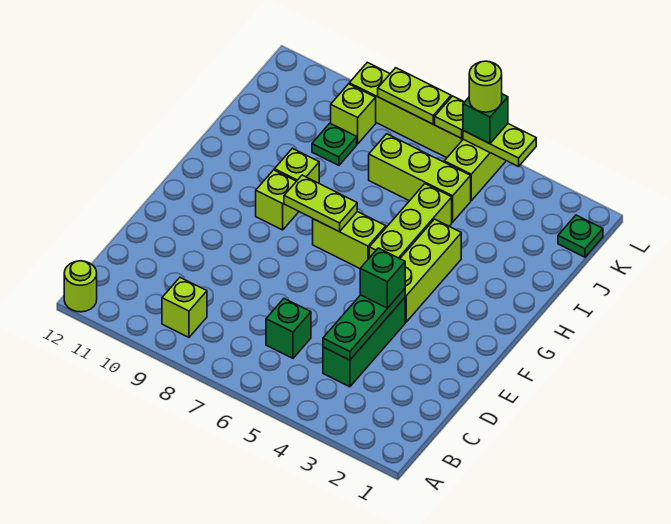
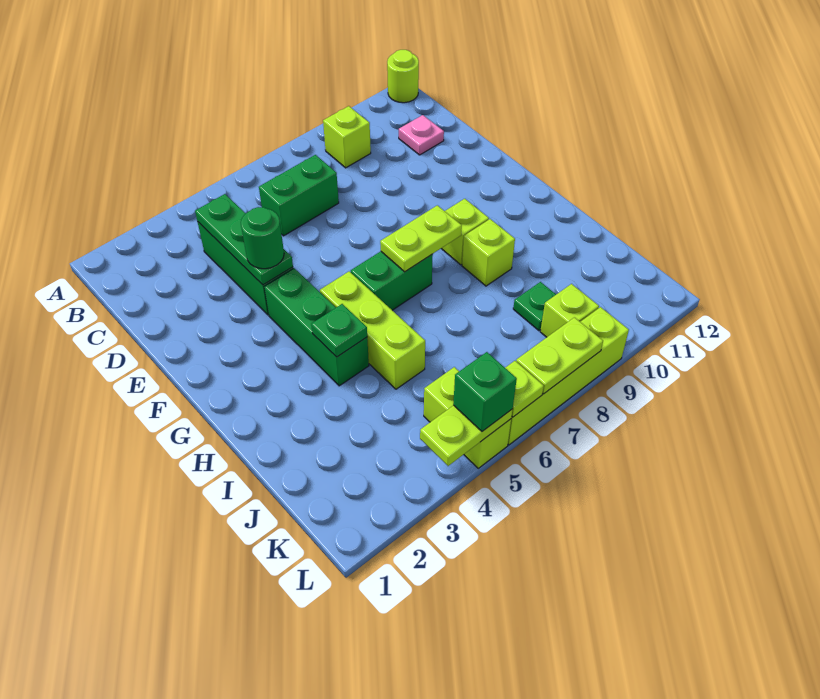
green 1x1 brick [266,299,311,358] -> green 1x2 brick [259,155,339,236]
none -> pink 1x1 plate [399,115,444,155]
green 1x1 brick [360,248,405,308] -> green 1x1 round brick [241,207,284,269]
lime 1x3 brick [400,219,461,322] -> green 1x3 brick [264,268,369,386]
lime 1x2 brick [313,212,386,268] -> green 1x2 brick [351,251,433,310]
lime 1x3 brick [369,134,471,222] -> none
green 1x1 plate [558,215,603,257] -> green 1x1 plate moved to [311,304,367,357]
lime 1x1 round brick [469,61,502,112] -> none

